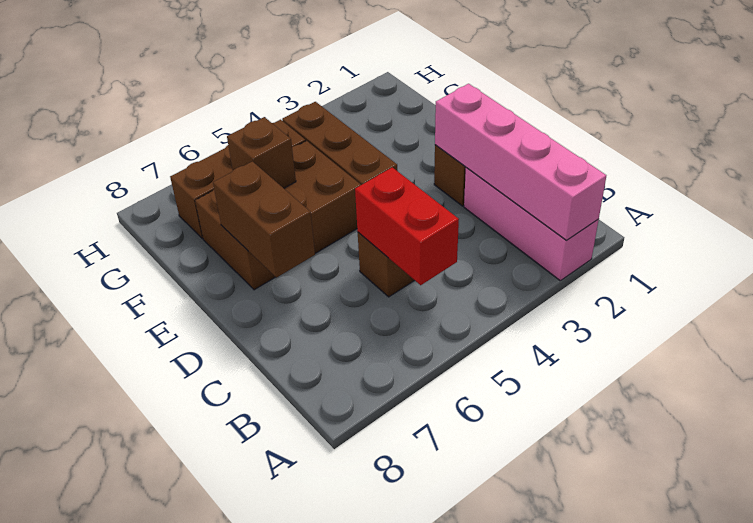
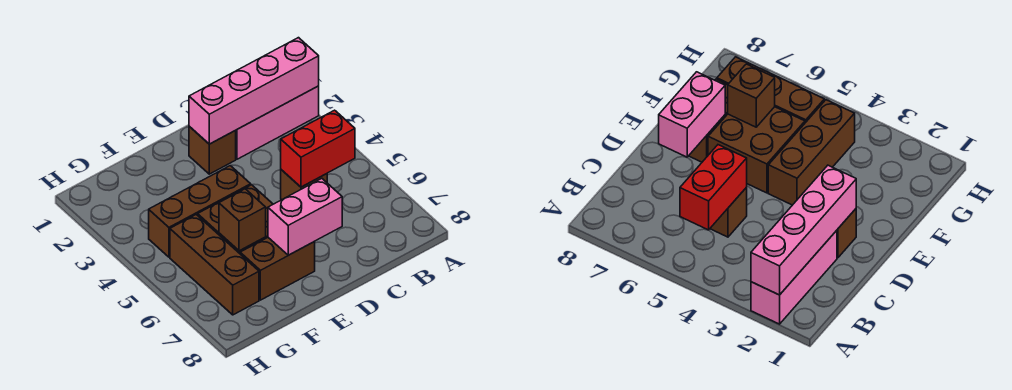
brown 1x2 brick [213,161,315,278] -> pink 1x2 brick [268,179,342,255]

